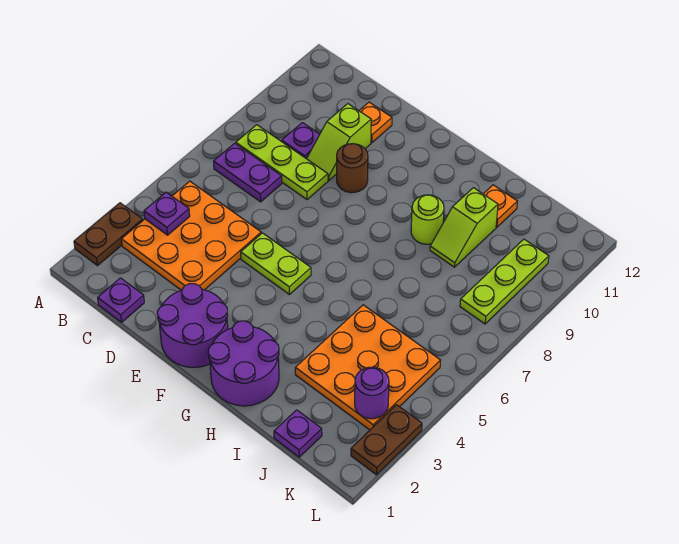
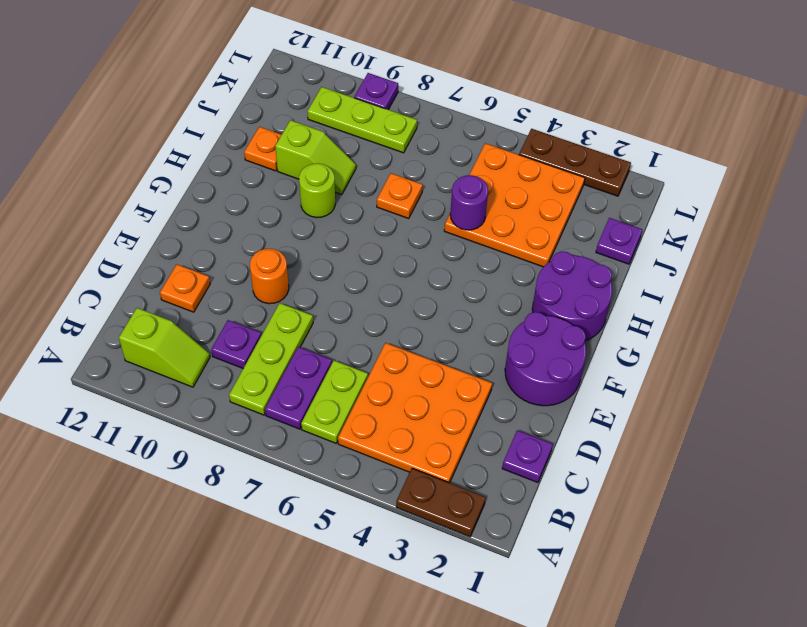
purple 1x1 plate [144,192,190,235] -> purple 1x1 plate moved to [354,73,398,110]
lime 1x2 slope [307,104,371,180] -> lime 1x2 slope moved to [119,308,210,387]
lime 1x2 plate [241,233,311,294] -> lime 1x2 plate moved to [301,361,368,443]
brown 1x1 round brick [337,144,368,193] -> orange 1x1 round brick [250,249,289,304]
none -> orange 1x1 plate [377,173,423,218]
purple 1x1 round brick [355,367,389,419] -> purple 1x1 round brick moved to [450,175,488,230]
brown 1x2 plate [351,405,422,475] -> brown 1x3 plate [519,129,631,196]

